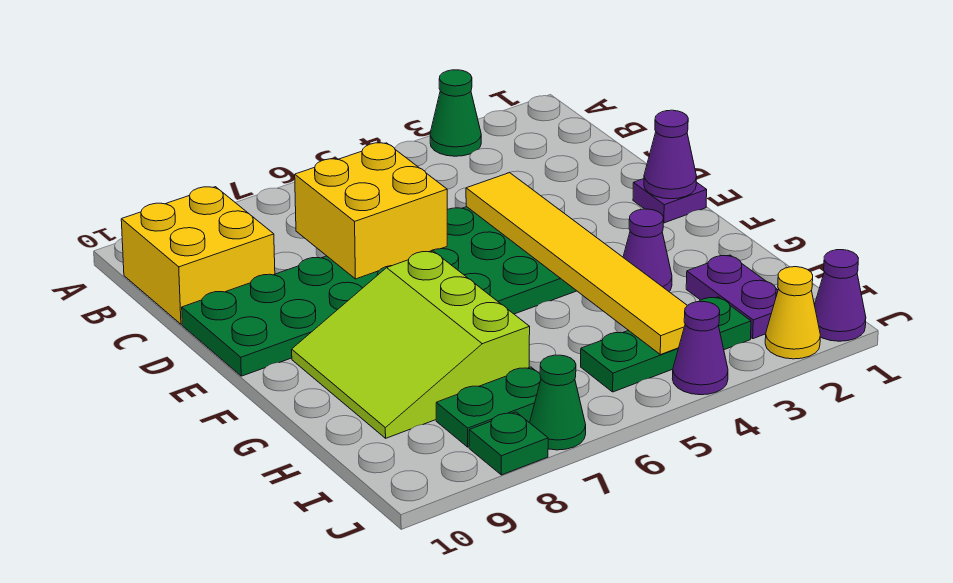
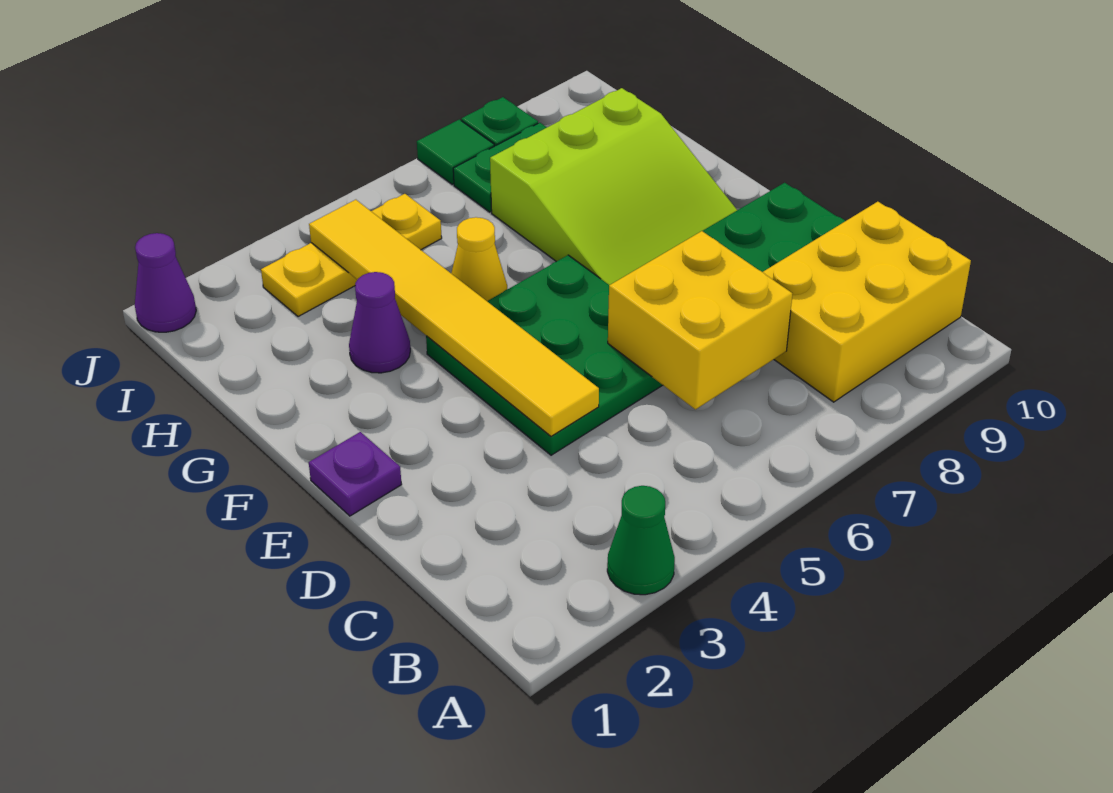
yellow 2x2 brick [121,187,275,324] -> yellow 2x3 brick [763,202,971,402]
purple 1x1 cone [644,110,697,199] -> none
lime 3x3 slope [292,251,530,438] -> lime 3x3 slope turned to [490,88,737,285]
purple 1x2 plate [686,255,778,339] -> none
green 1x3 plate [581,297,751,392] -> yellow 1x3 plate [261,194,442,317]
yellow 1x1 cone [765,267,820,359] -> yellow 1x1 cone moved to [451,217,507,301]
purple 1x1 cone [672,302,728,395] -> none
green 1x1 cone [530,355,586,450] -> green 1x1 tile [417,120,494,184]

